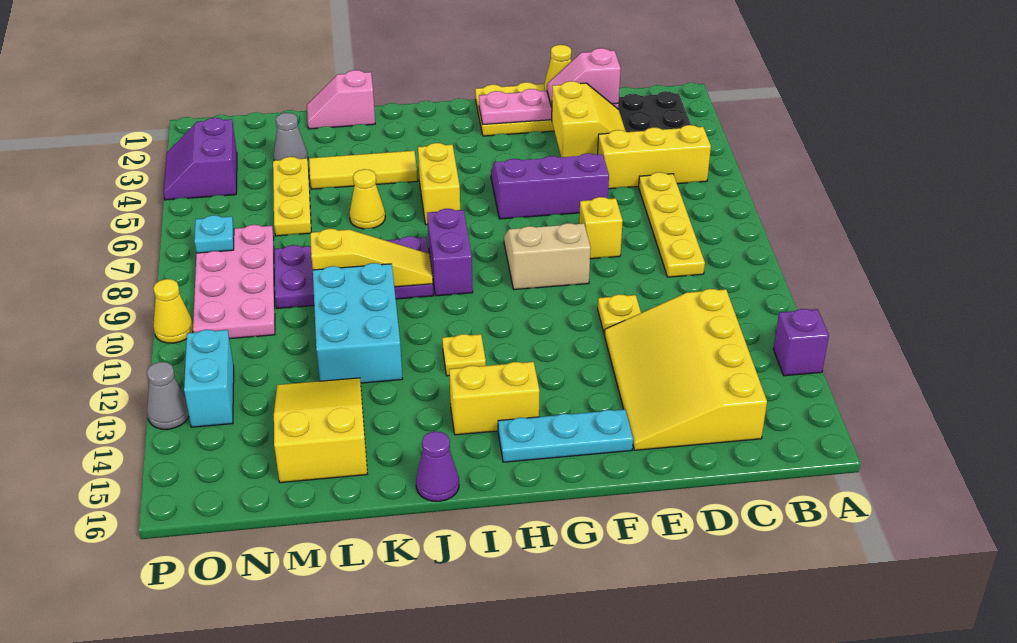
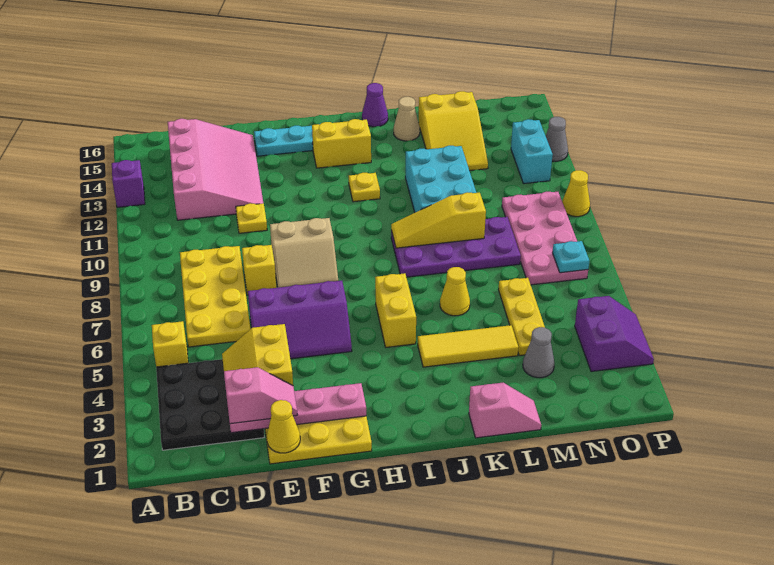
yellow 1x3 brick [598,125,711,189] -> yellow 1x1 brick [152,321,188,367]
yellow 1x4 plate [639,172,705,277] -> yellow 2x4 plate [180,246,250,347]
yellow 3x4 slope [604,289,767,450] -> pink 3x4 slope [168,119,263,220]
purple 1x2 brick [427,209,473,296] -> none
none -> tan 1x1 cone [394,97,420,141]

